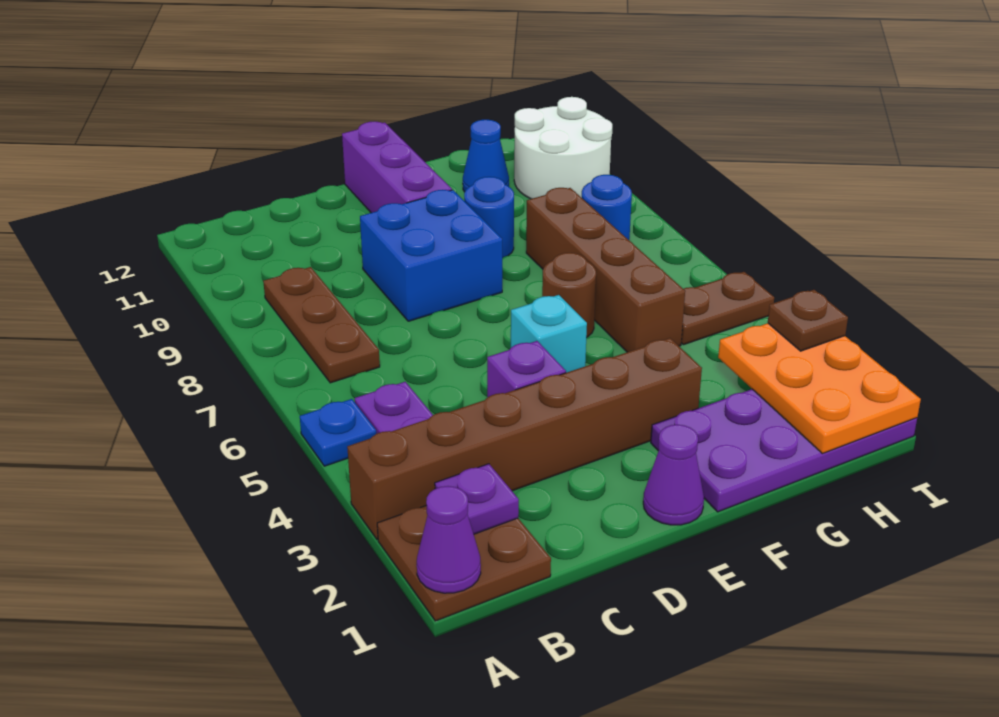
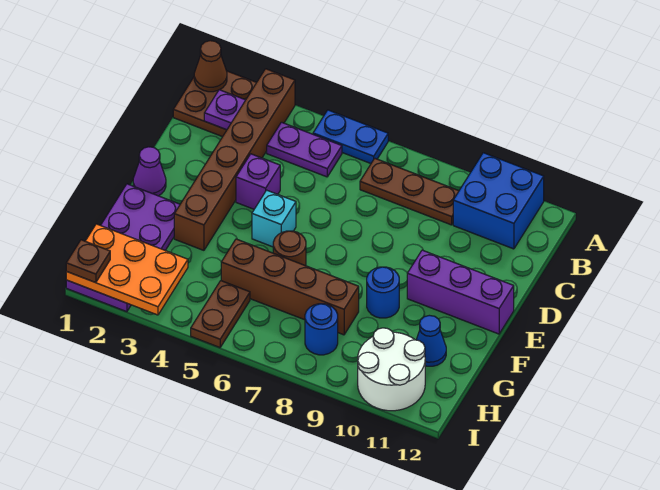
purple 1x1 cone [417,486,481,593] -> brown 1x1 cone [194,41,227,92]
blue 1x1 plate [300,399,376,466] -> blue 1x2 plate [313,110,388,163]
blue 2x2 brick [360,190,502,321] -> blue 2x2 brick moved to [453,153,544,249]
brown 1x1 plate [768,290,848,351] -> brown 1x1 plate moved to [66,240,110,283]

